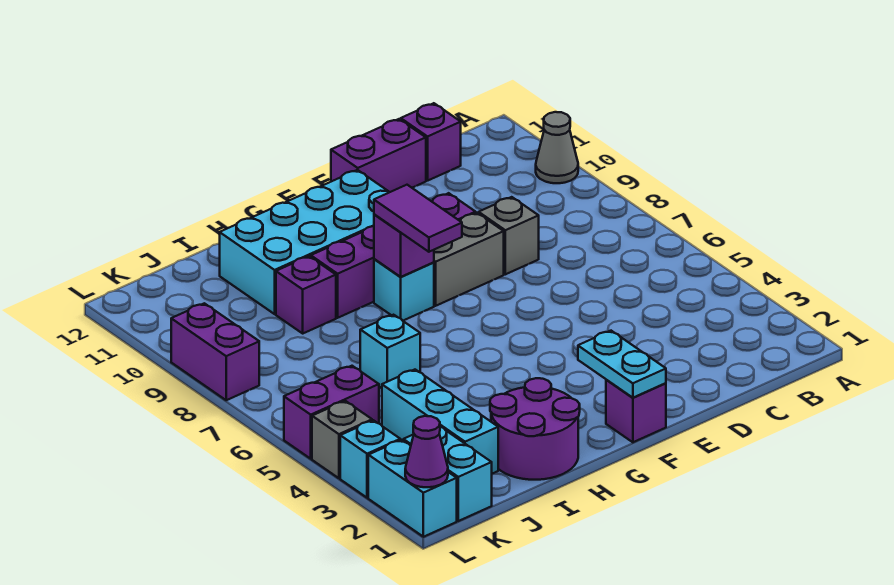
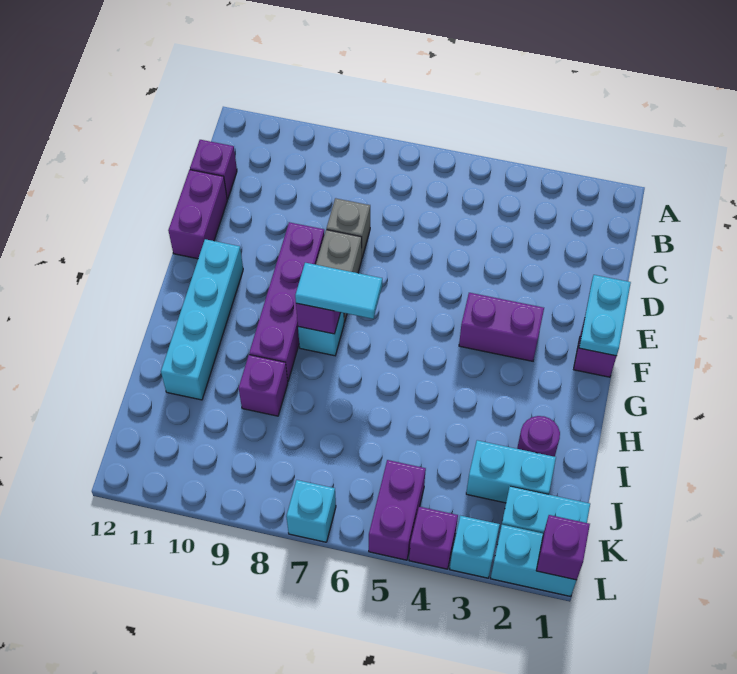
grey 1x1 cone [536,112,578,183] -> none
cyan 1x2 plate [578,331,666,398] -> cyan 1x2 plate turned to [579,275,631,356]
cyan 2x4 brick [219,170,389,314] -> cyan 1x4 brick [161,239,243,400]
purple 1x2 tile [374,185,462,252] -> cyan 1x2 tile [295,263,382,319]
purple 2x2 round brick [490,378,580,480] -> purple 1x1 round brick [517,416,560,457]
cyan 1x1 brick [360,315,420,388] -> cyan 1x1 brick moved to [286,480,336,542]
cyan 1x3 brick [382,370,498,474] -> cyan 1x2 brick [466,440,556,503]
purple 1x1 cone [405,416,448,487] -> purple 1x1 brick [536,515,590,580]
grey 1x1 brick [312,401,372,478] -> purple 1x1 brick [409,507,458,569]
purple 1x2 brick [171,303,259,400] -> purple 1x2 brick moved to [459,293,544,361]

